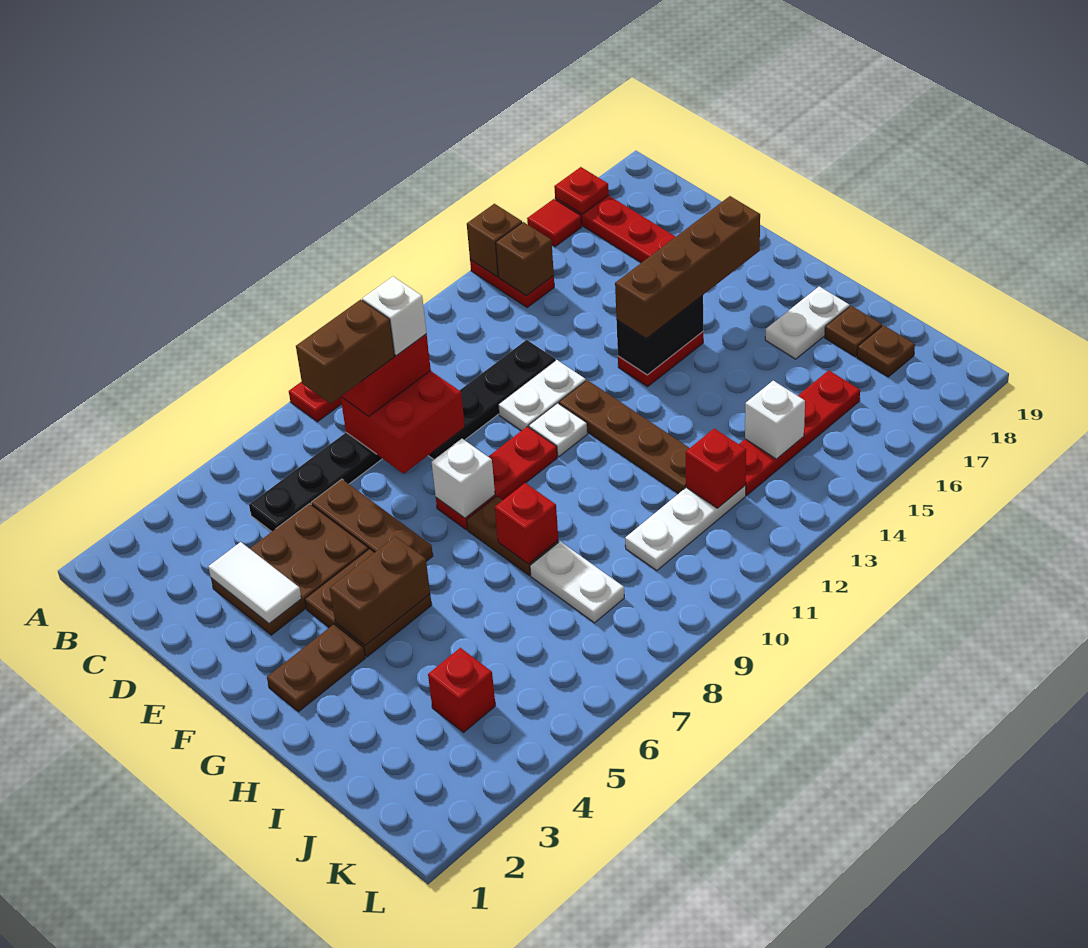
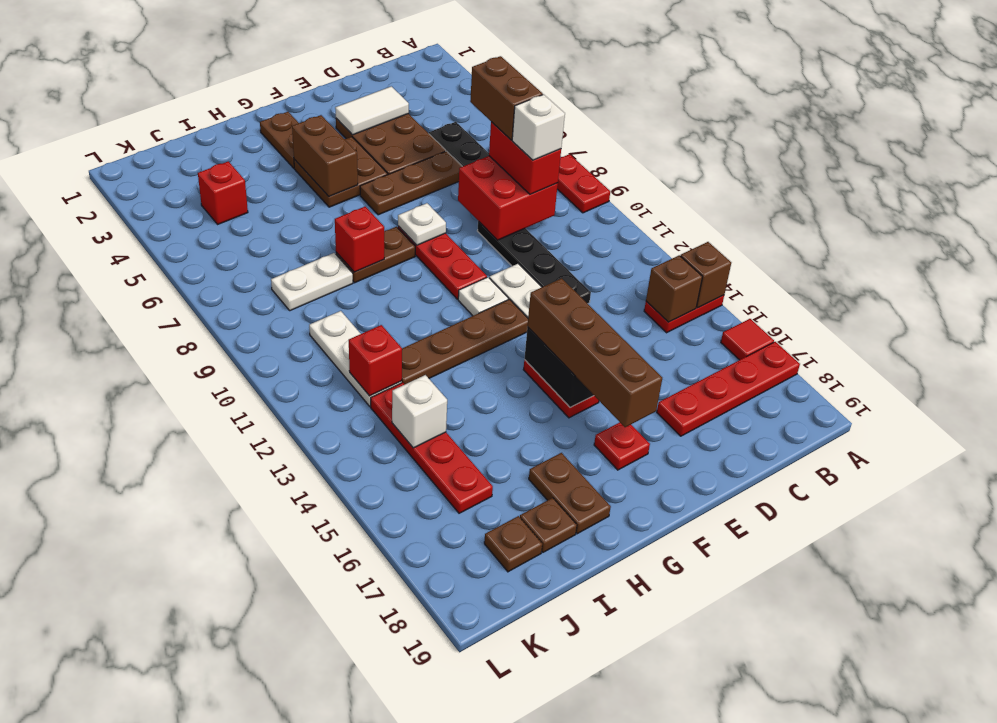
red 1x1 plate [554,167,609,214] -> red 1x1 plate moved to [594,422,650,470]
white 1x1 brick [432,439,495,518] -> white 1x1 plate [398,203,446,245]
white 1x2 plate [765,286,850,359] -> brown 1x2 plate [529,453,611,534]

